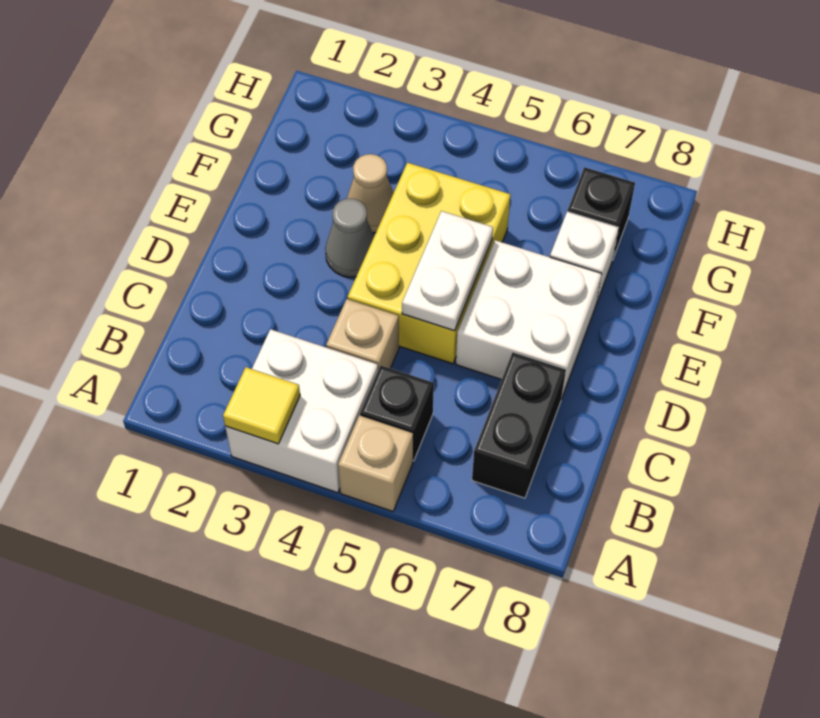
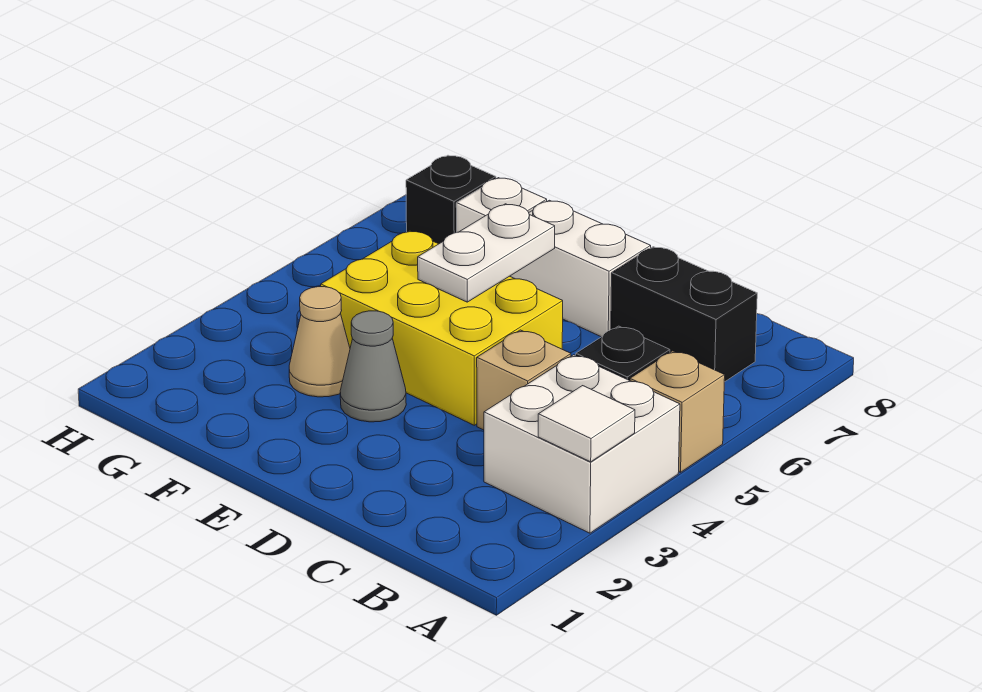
yellow 1x1 tile [223,367,300,444] -> white 1x1 tile [538,386,635,462]
white 1x2 plate [402,211,493,331] -> white 1x2 plate turned to [418,204,555,302]
white 2x2 brick [456,240,601,399] -> white 1x2 brick [510,200,651,337]

